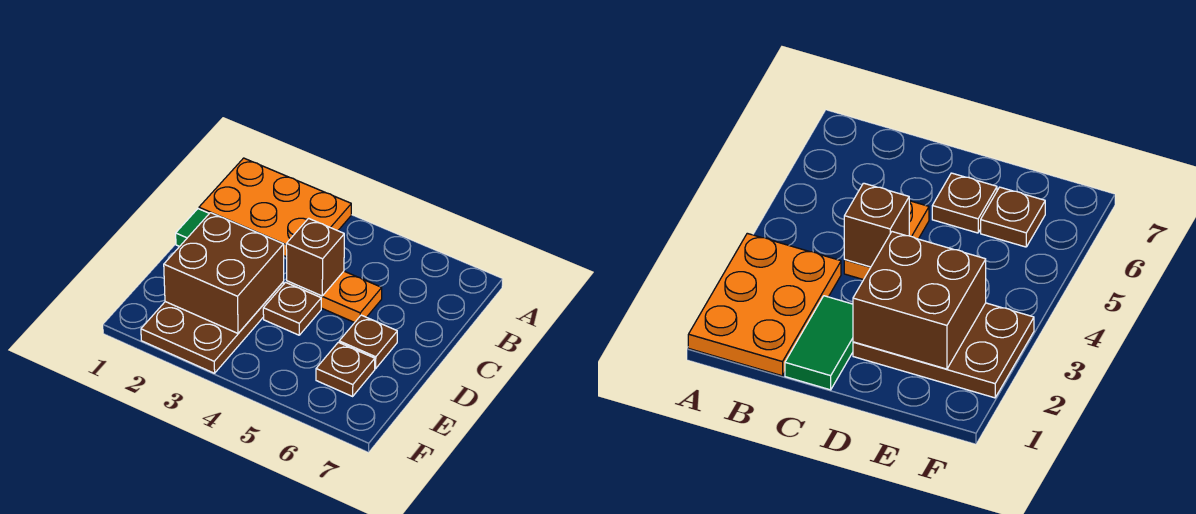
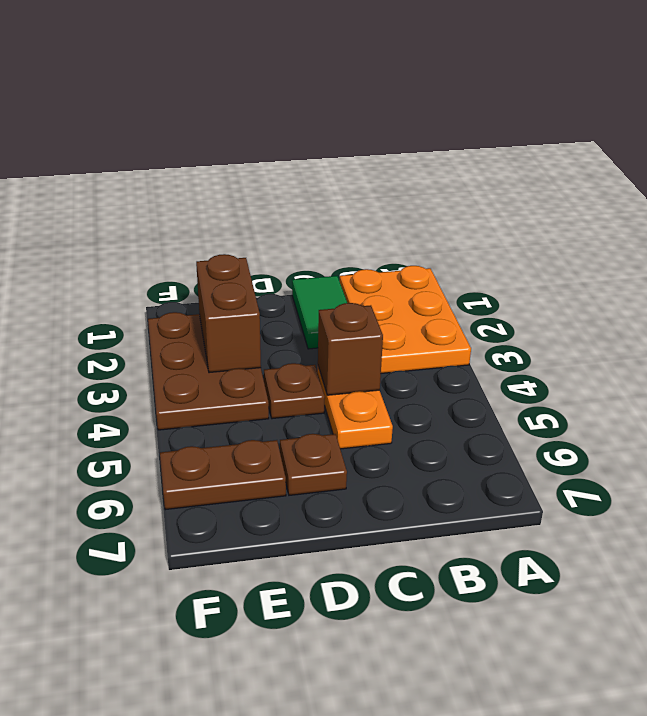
brown 2x3 plate [141,282,284,373] -> brown 2x3 plate turned to [148,312,269,430]
brown 2x2 brick [164,213,284,333] -> brown 1x2 brick [196,254,261,373]
brown 1x1 plate [316,342,375,396] -> brown 1x2 plate [160,440,286,510]

